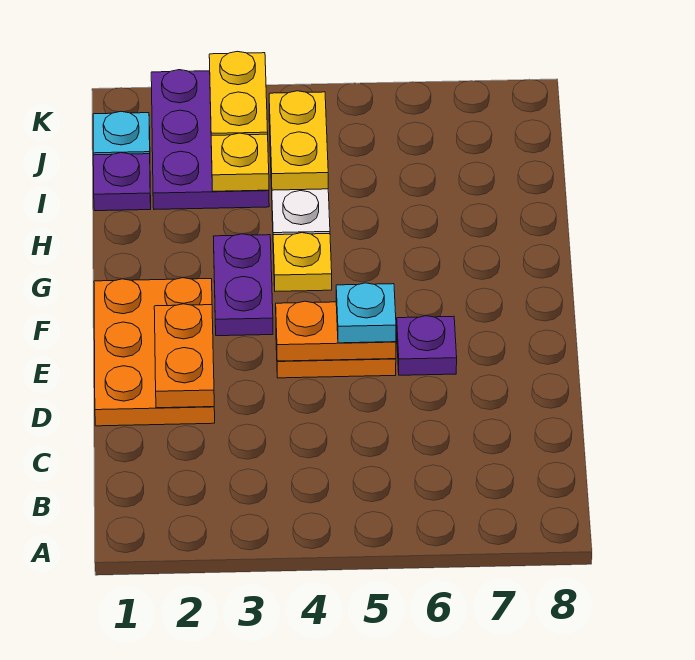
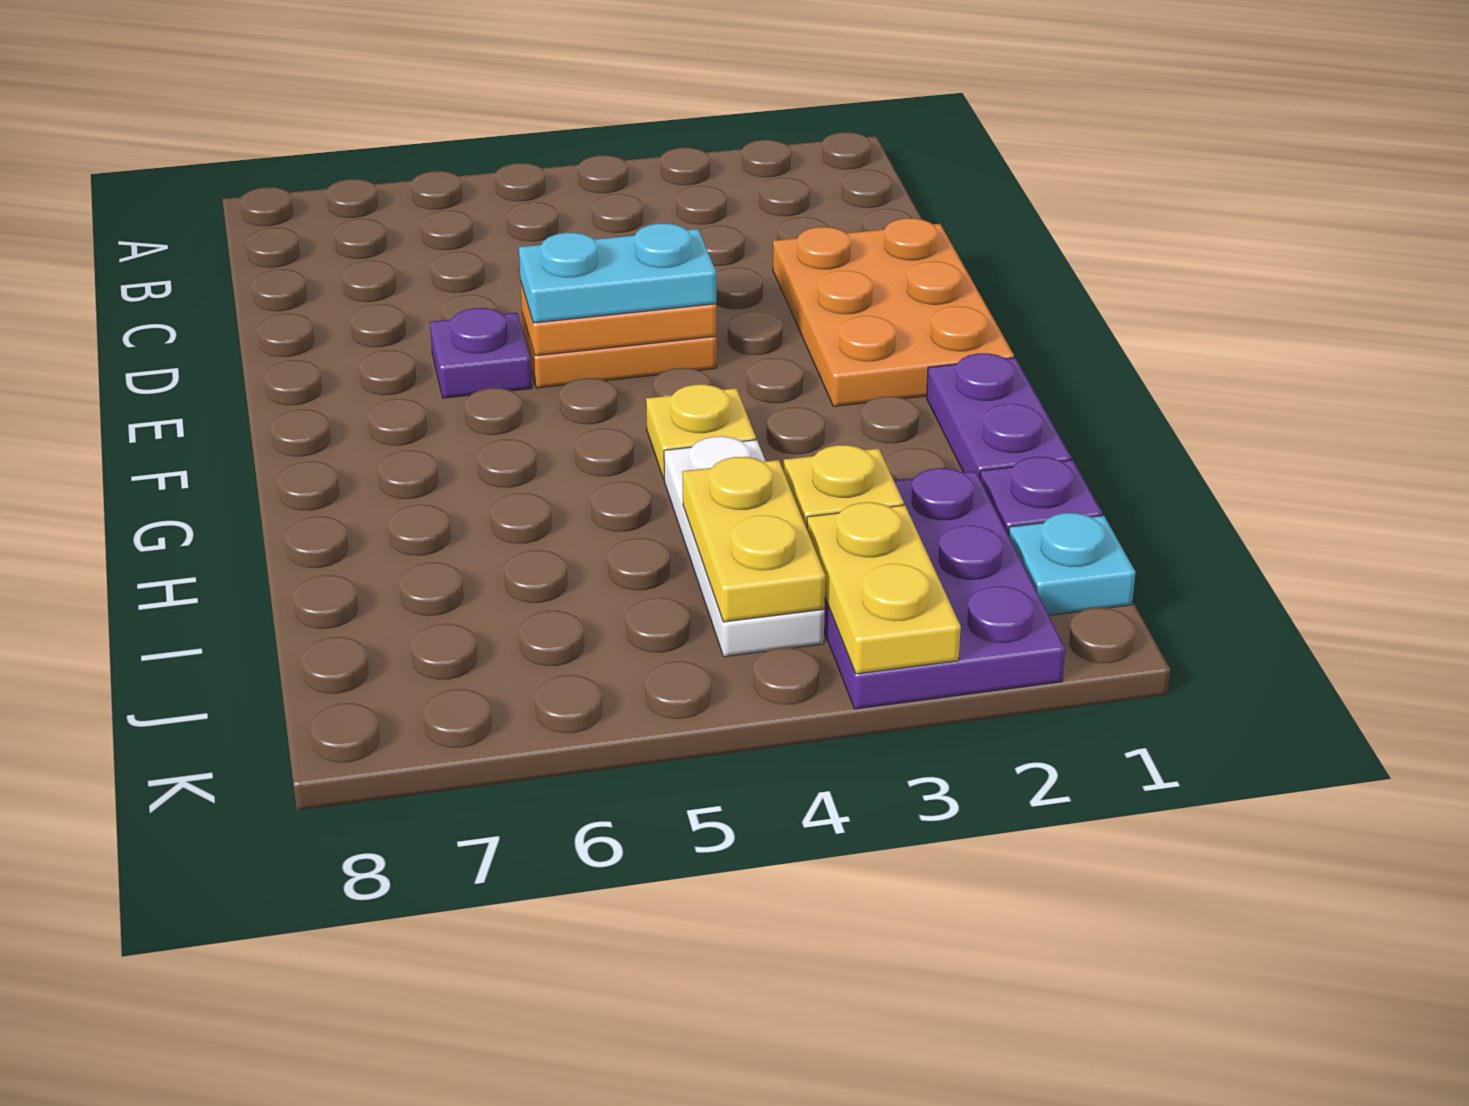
orange 1x2 plate [154,304,214,408] -> none
cyan 1x1 plate [336,283,396,343] -> cyan 1x2 plate [519,223,716,323]
purple 1x2 plate [213,234,273,336] -> purple 1x2 plate moved to [927,353,1071,478]

